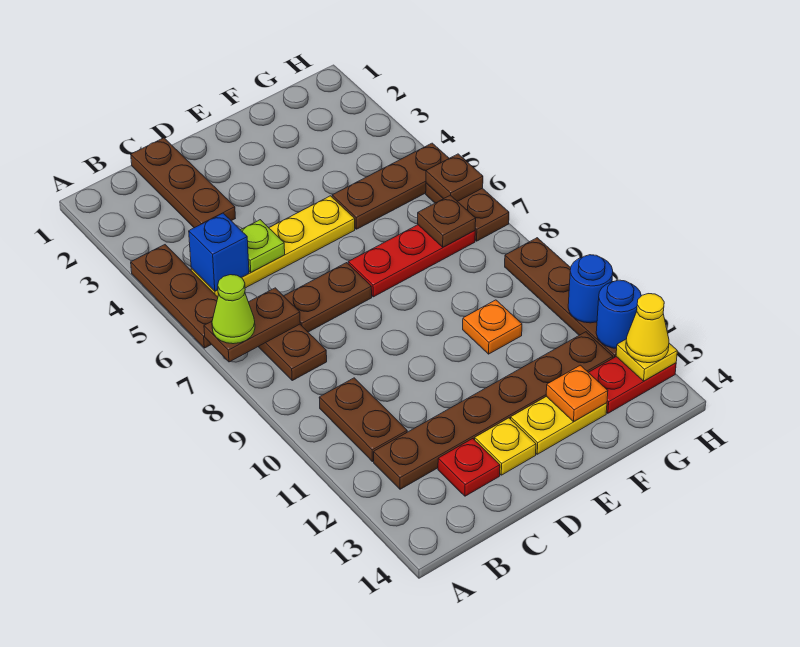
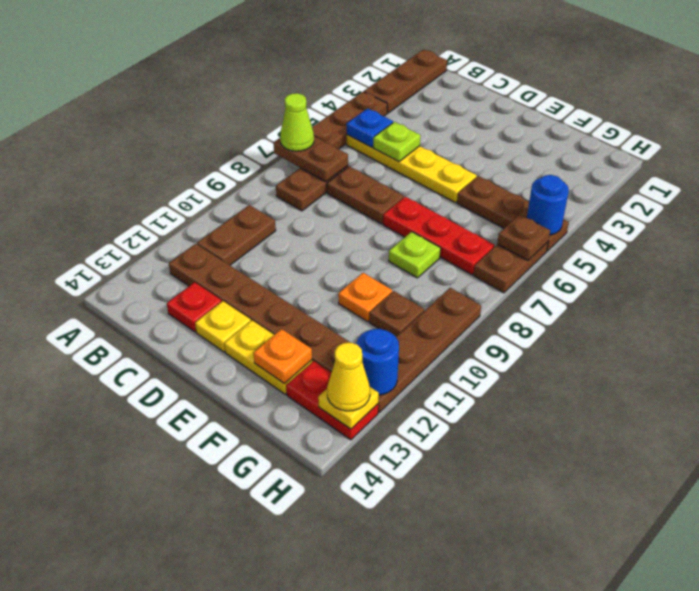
blue 1x1 brick [189,213,249,291] -> blue 1x1 plate [346,108,393,147]
brown 1x3 plate [131,138,235,228] -> brown 1x3 plate moved to [364,49,447,113]
none -> lime 1x1 plate [389,232,441,278]
brown 1x1 plate [418,195,476,247] -> brown 1x1 plate moved to [369,291,424,336]
blue 1x1 round brick [568,255,613,323] -> blue 1x1 round brick moved to [527,175,569,235]

